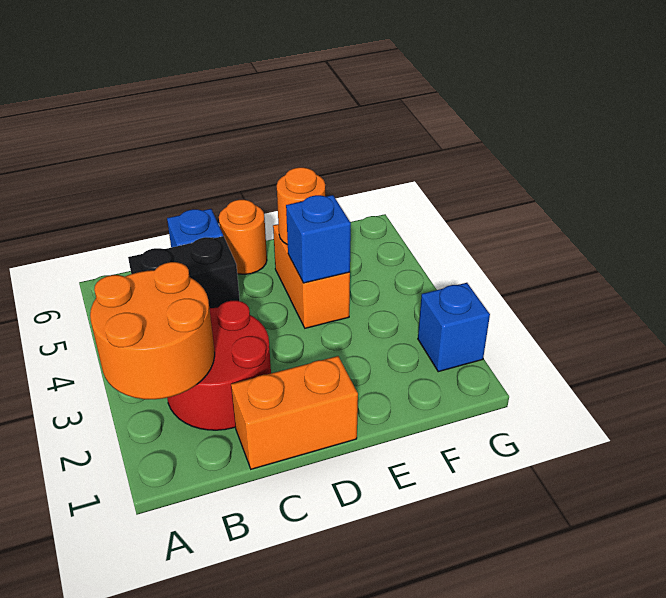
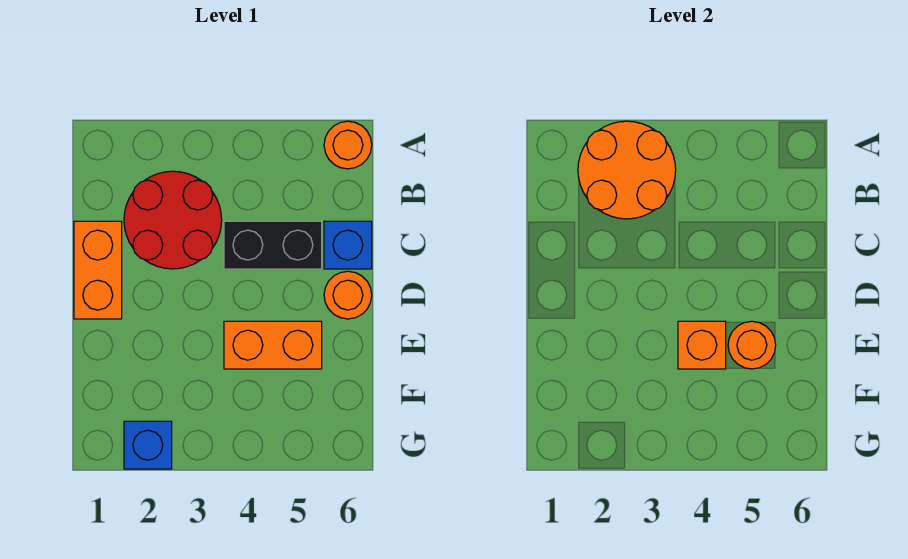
none -> orange 1x1 round brick [324,121,372,169]
black 1x2 brick [128,236,240,308] -> black 1x2 brick turned to [224,221,322,269]
blue 1x1 brick [286,195,351,283] -> orange 1x1 brick [678,321,726,369]

